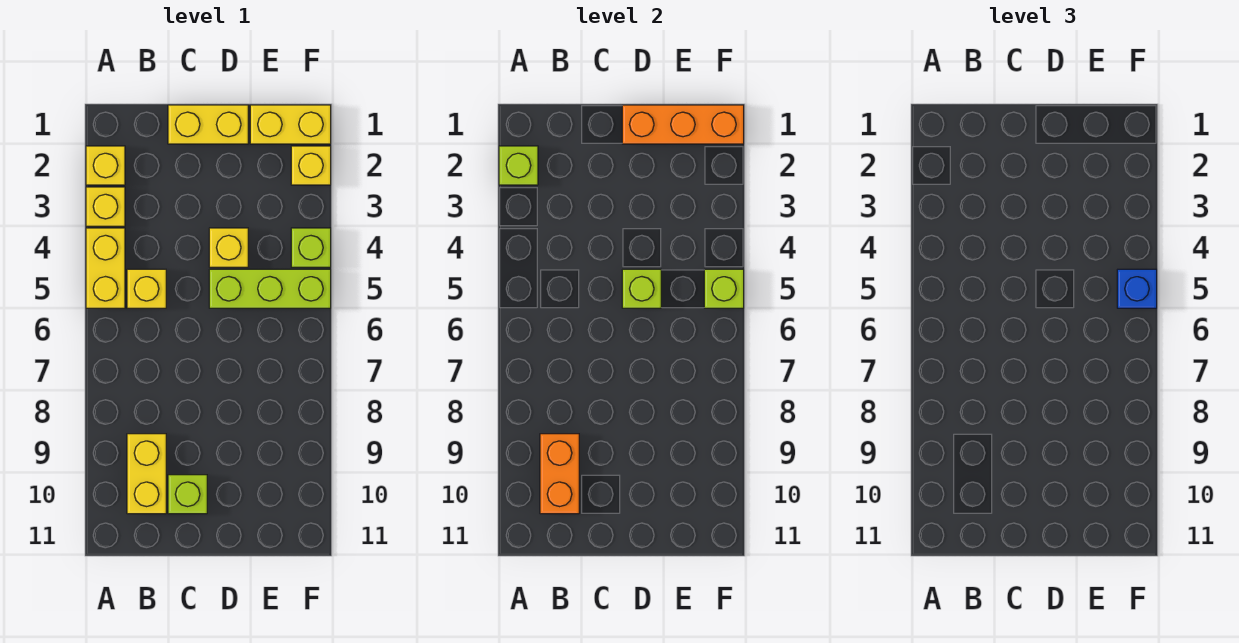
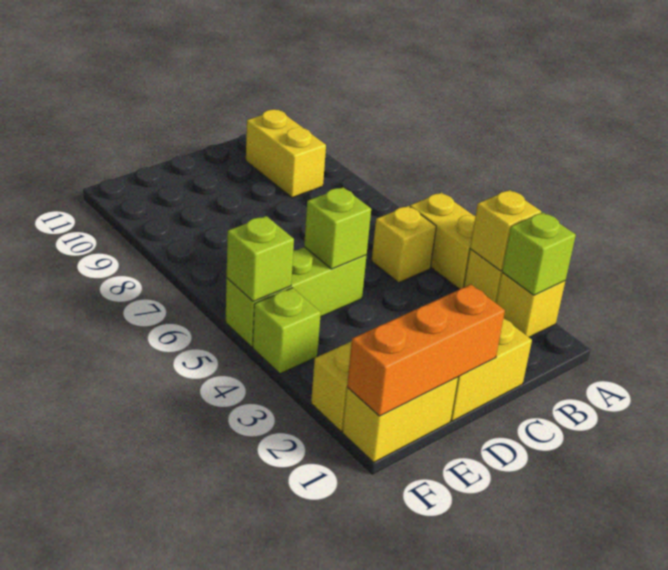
orange 1x2 brick [540,434,579,514] -> none
lime 1x1 brick [168,475,207,514] -> none
yellow 1x1 brick [209,228,248,267] -> yellow 1x1 brick moved to [470,190,541,271]
blue 1x1 brick [1117,269,1157,308] -> none

